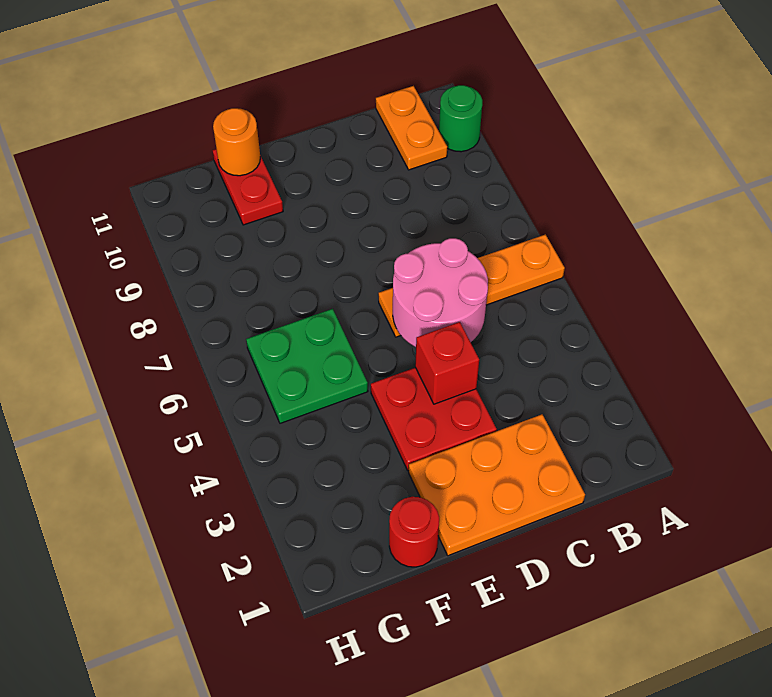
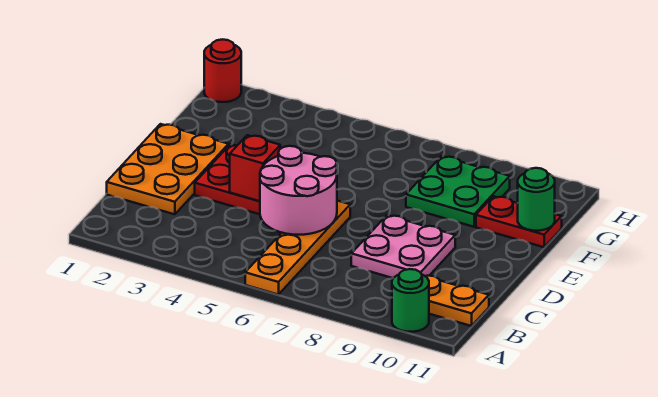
none -> pink 2x2 plate [351,215,455,278]
red 1x1 round brick [389,497,439,567] -> red 1x1 round brick moved to [204,39,241,102]
green 2x2 plate [246,309,368,423] -> green 2x2 plate moved to [406,156,510,227]
orange 1x1 round brick [213,108,260,176] -> green 1x1 round brick [518,168,555,231]

